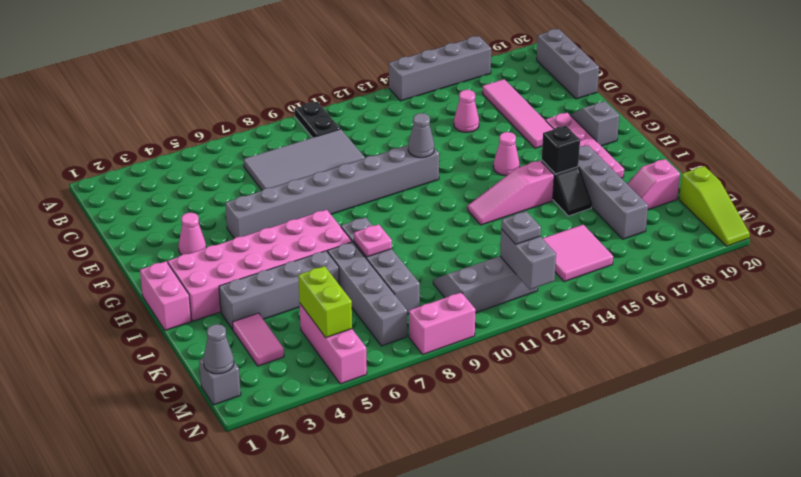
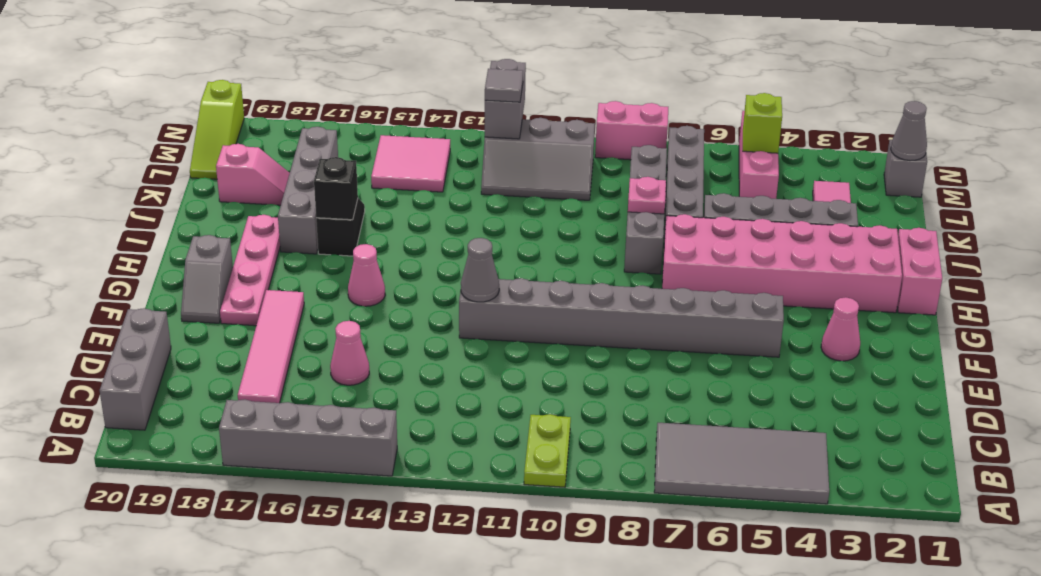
black 1x2 plate [295,102,340,138] -> lime 1x2 plate [524,414,571,487]
grey 2x4 tile [244,129,365,190] -> grey 2x4 tile moved to [654,423,829,504]
pink 1x3 slope [468,160,554,225] -> none
lime 1x2 brick [298,266,352,338] -> lime 1x1 brick [743,93,782,153]
lime 1x3 slope [679,166,750,246] -> lime 1x3 slope turned to [190,80,244,179]
grey 1x1 plate [501,211,541,244] -> grey 1x1 tile [485,69,523,102]

